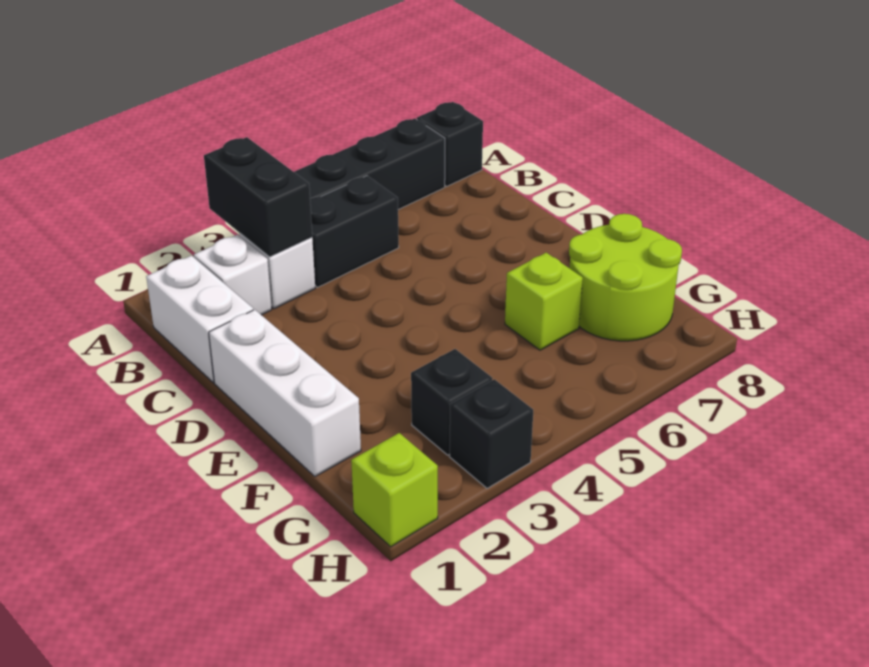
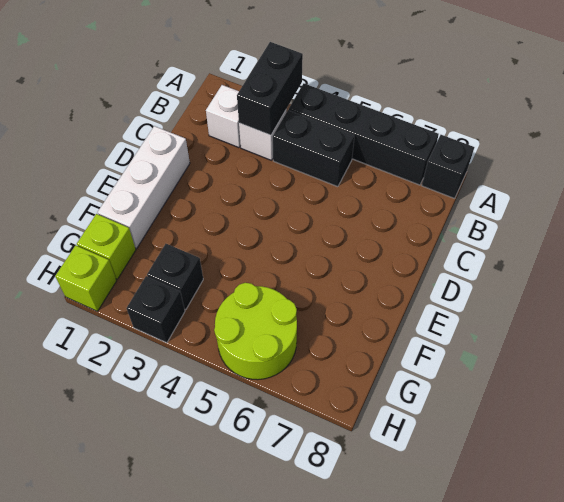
white 1x2 brick [146,256,253,383] -> none
lime 1x1 brick [505,253,583,350] -> lime 1x1 brick moved to [77,214,136,279]
lime 2x2 round brick [569,214,682,341] -> lime 2x2 round brick moved to [214,283,297,380]

